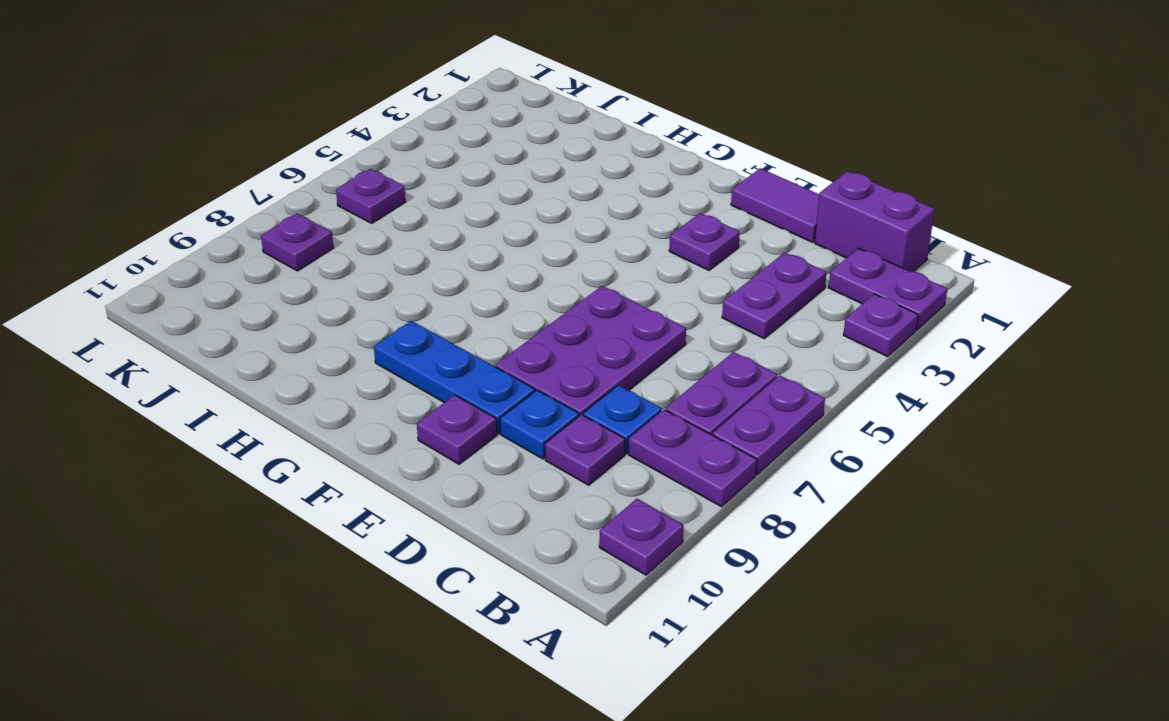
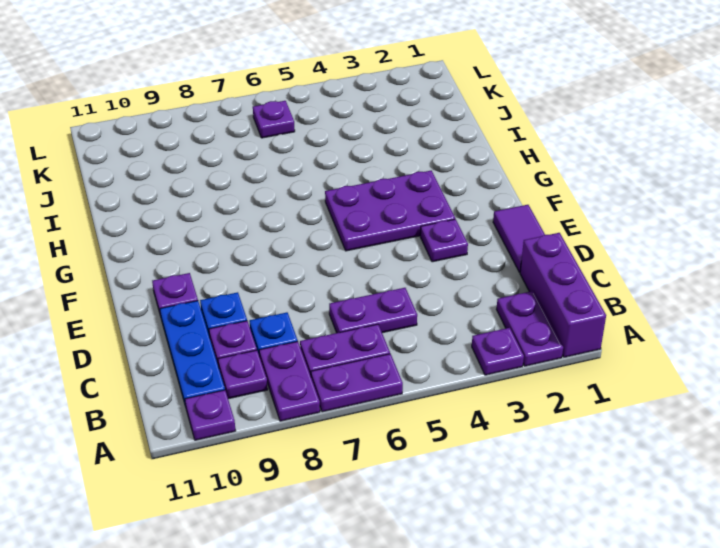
purple 1x2 brick [815,171,935,272] -> purple 1x3 brick [520,233,606,357]
purple 1x2 plate [722,252,827,338] -> purple 1x2 plate moved to [329,288,417,333]
purple 2x3 plate [496,286,686,416] -> purple 2x3 plate moved to [325,171,455,251]
blue 1x3 plate [374,321,535,434] -> blue 1x3 plate moved to [160,301,225,407]
purple 1x1 plate [261,214,333,271] -> purple 1x1 plate moved to [218,350,268,399]

